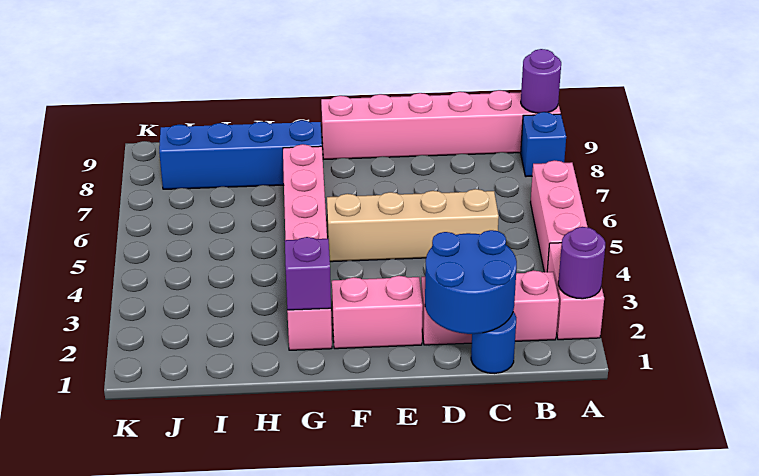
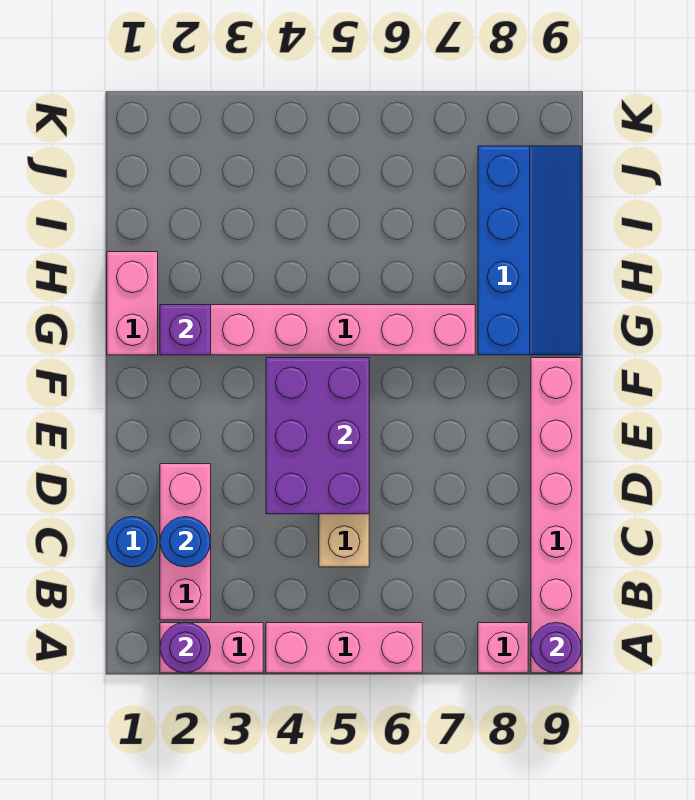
blue 1x1 brick [521,112,566,177] -> pink 1x1 brick [478,623,528,673]
blue 2x2 round brick [425,230,517,334] -> blue 1x1 round brick [160,517,211,567]
none -> purple 2x3 brick [266,358,369,514]
pink 1x2 brick [332,276,423,349] -> pink 1x2 brick moved to [107,252,158,355]

